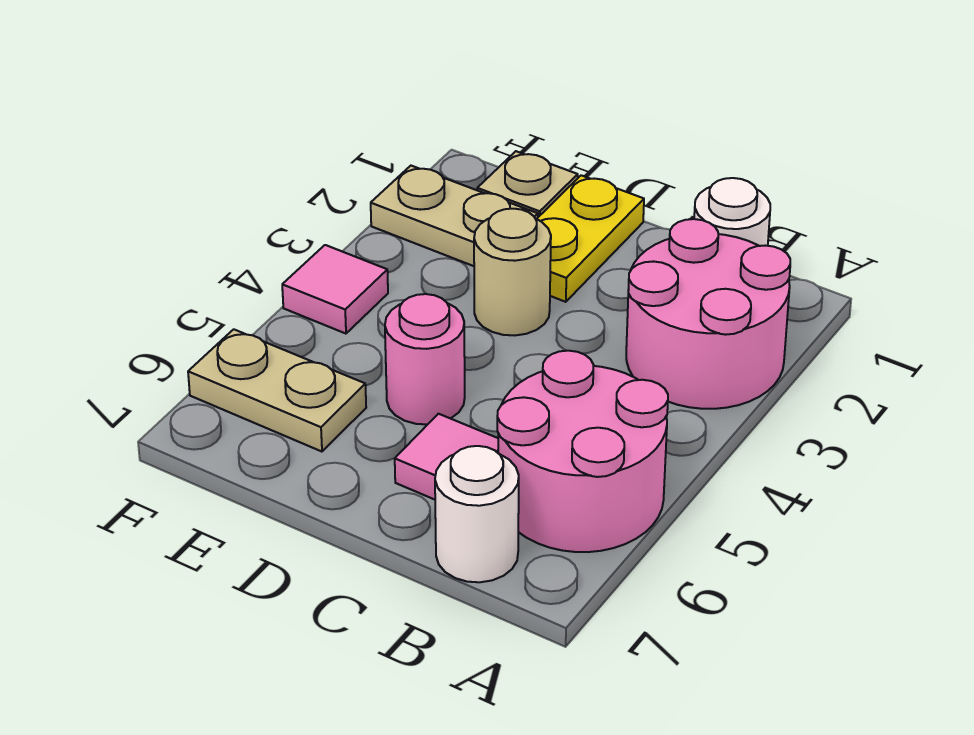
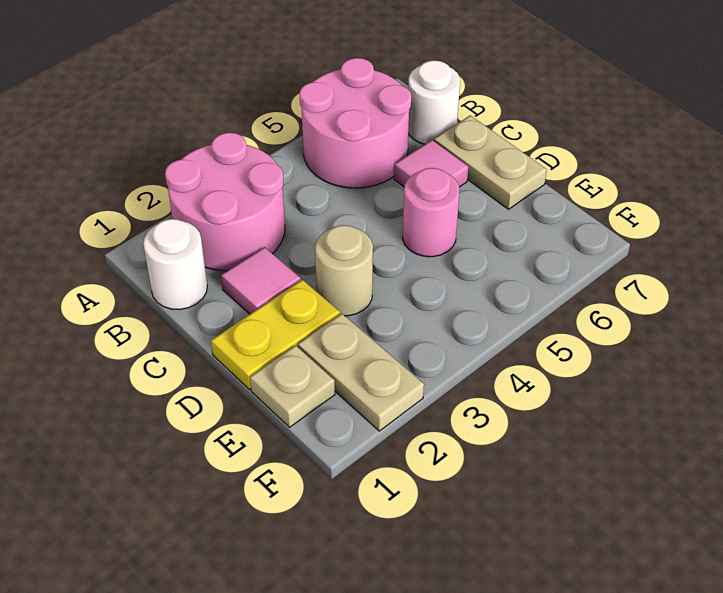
tan 1x2 plate [188,329,366,452] -> tan 1x2 plate moved to [434,115,547,209]
pink 1x1 tile [282,245,388,334] -> pink 1x1 tile moved to [221,247,301,314]

